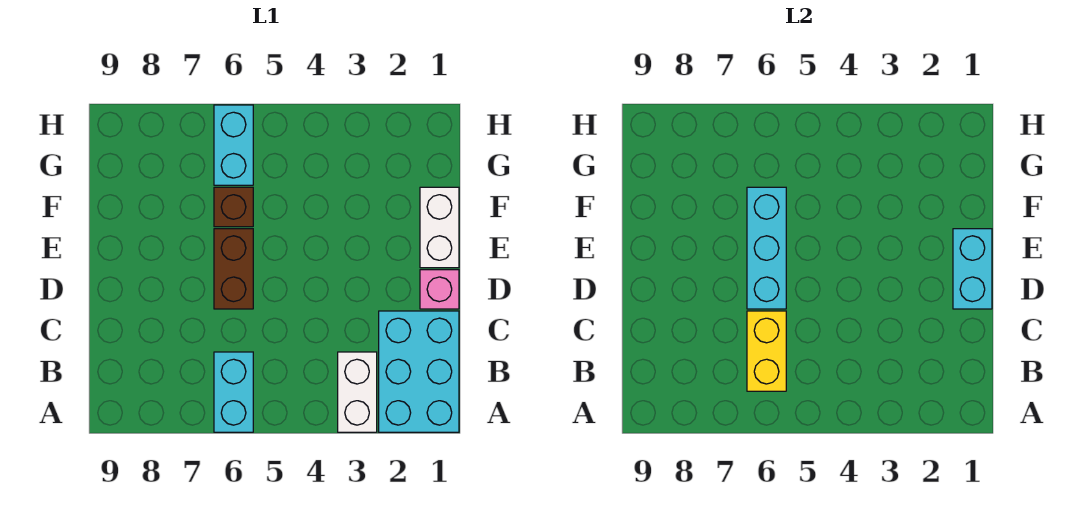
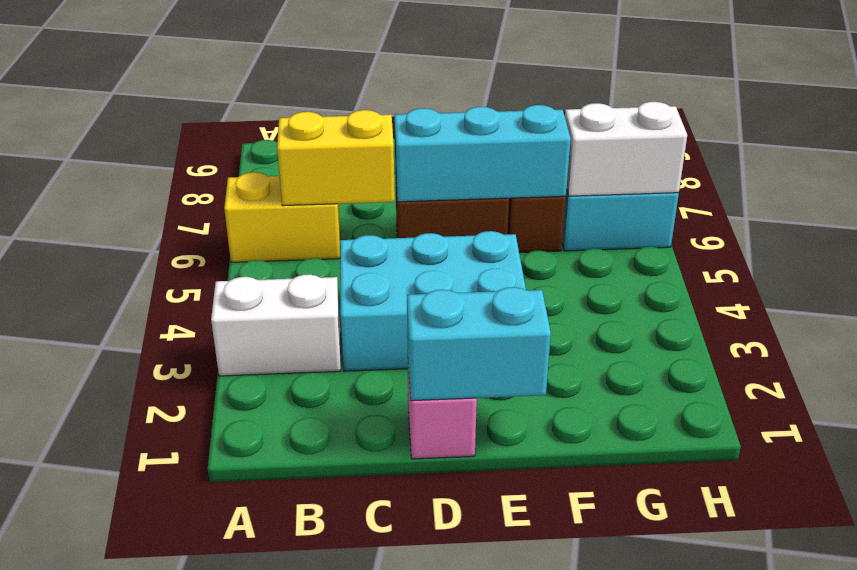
cyan 2x3 brick [379,311,459,432] -> cyan 2x3 brick moved to [340,231,526,371]
cyan 1x2 brick [214,352,253,432] -> yellow 1x2 brick [224,172,340,262]
white 1x2 brick [420,187,459,268] -> white 1x2 brick moved to [565,102,687,196]

